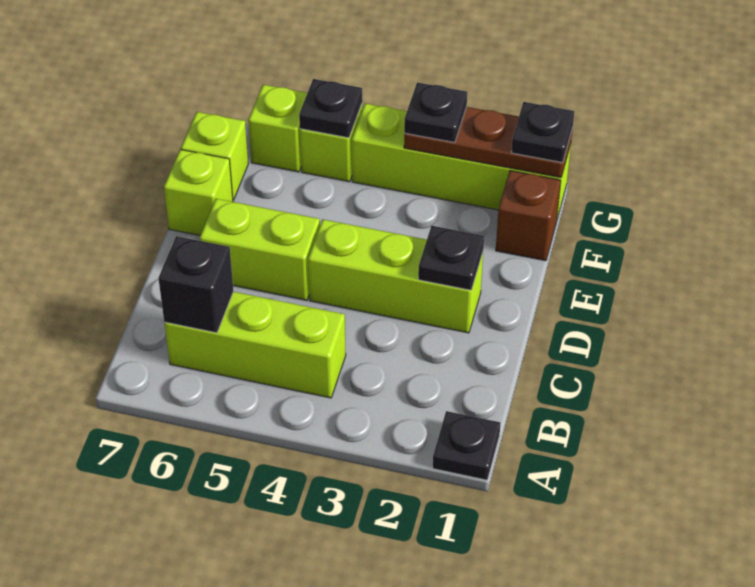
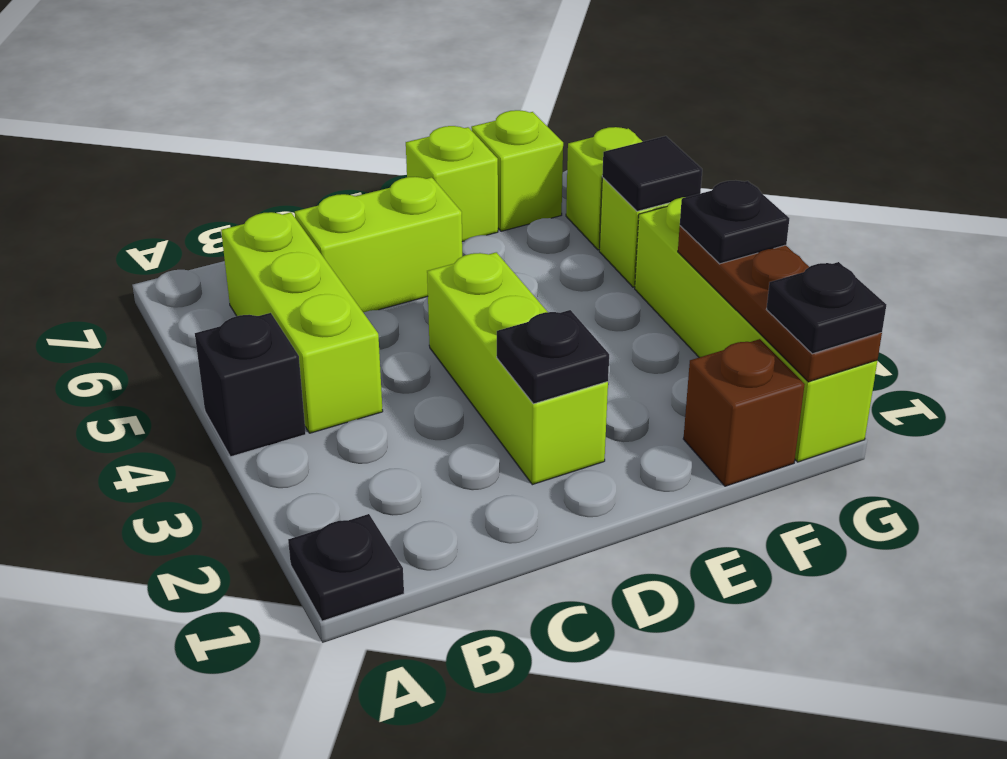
black 1x1 brick [158,236,234,333] -> black 1x1 brick moved to [195,313,306,457]
lime 1x2 brick [200,199,320,300] -> lime 1x2 brick turned to [295,177,462,312]
black 1x1 plate [299,79,362,138] -> black 1x1 tile [602,136,702,211]

